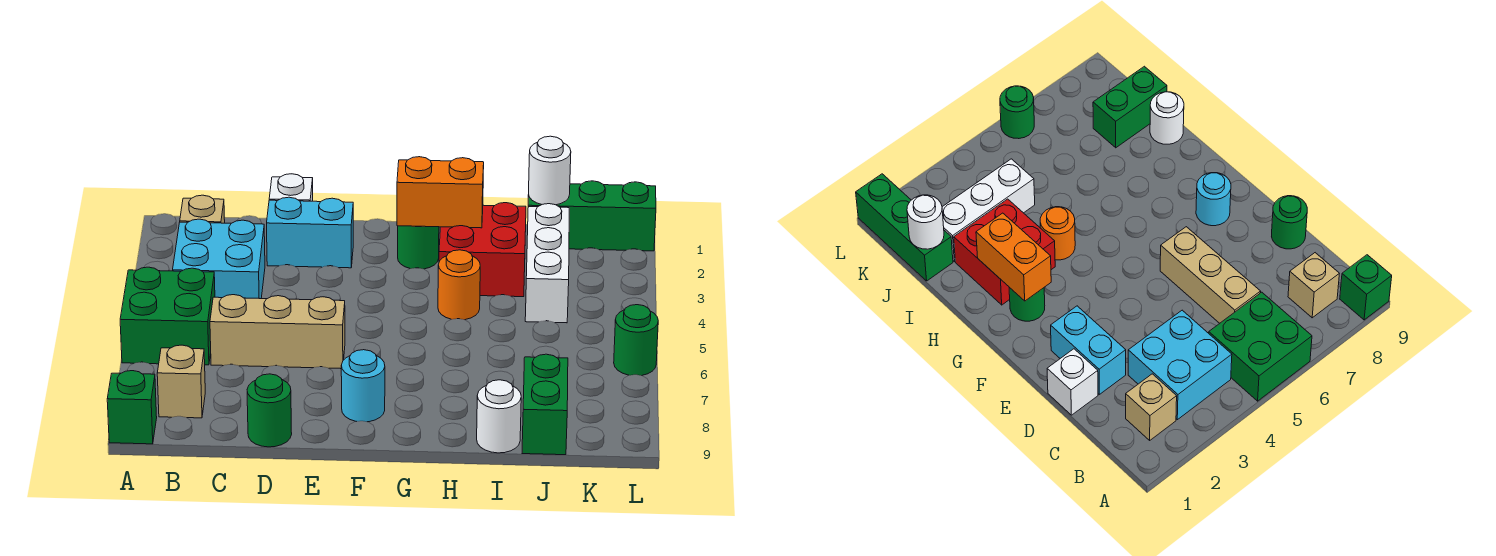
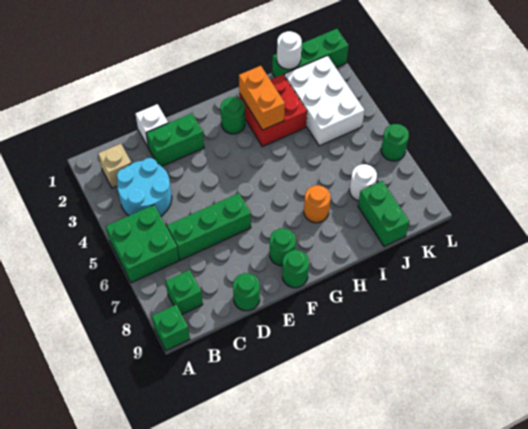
cyan 2x2 brick [173,219,265,299] -> cyan 2x2 round brick [117,158,172,216]
tan 1x1 brick [157,345,205,418] -> green 1x1 brick [166,270,203,314]
tan 1x3 brick [210,295,345,369] -> green 1x3 brick [167,193,251,260]
cyan 1x2 brick [267,197,353,268] -> green 1x2 brick [146,113,204,166]
cyan 1x1 round brick [341,350,385,422] -> green 1x1 round brick [270,228,296,266]
none -> green 1x1 round brick [282,250,309,288]
orange 1x2 brick [397,157,484,228] -> orange 1x2 brick turned to [239,66,285,130]
orange 1x1 round brick [438,250,480,320] -> orange 1x1 round brick moved to [304,185,330,223]
white 1x1 round brick [477,380,521,453] -> white 1x1 round brick moved to [350,164,377,201]
white 1x3 brick [525,204,569,323] -> white 2x3 brick [284,56,365,146]

